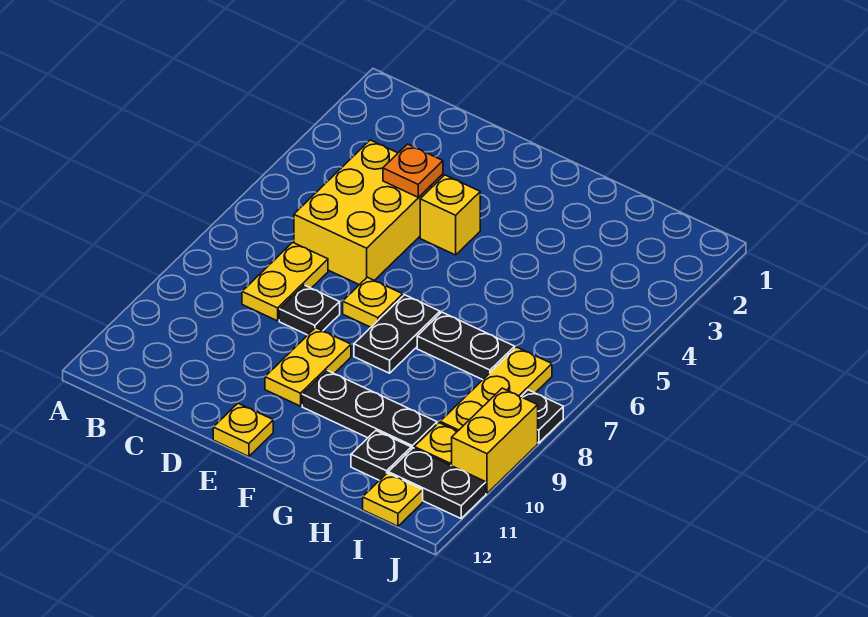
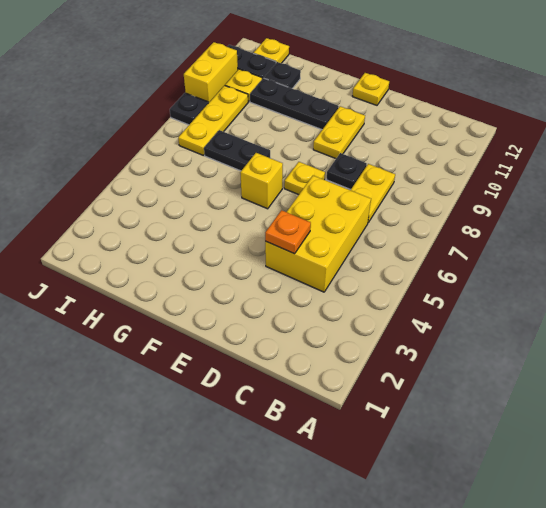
yellow 1x1 brick [420,175,480,255] -> yellow 1x1 brick moved to [240,153,283,209]
black 1x2 plate [354,295,440,373] -> none

